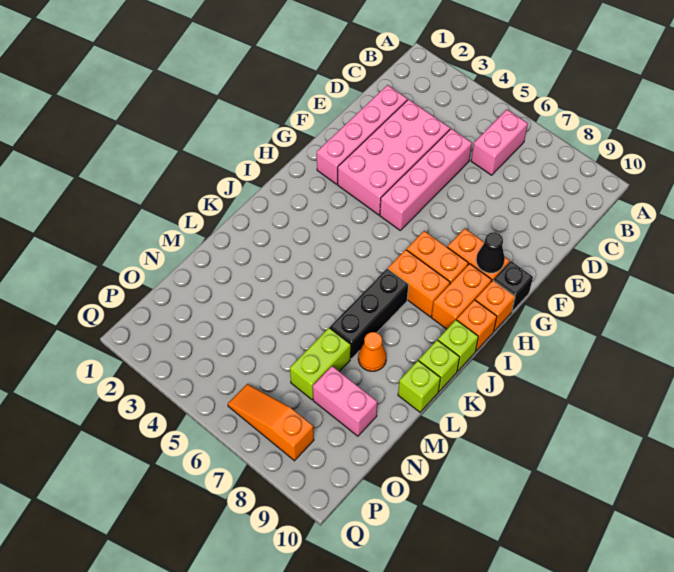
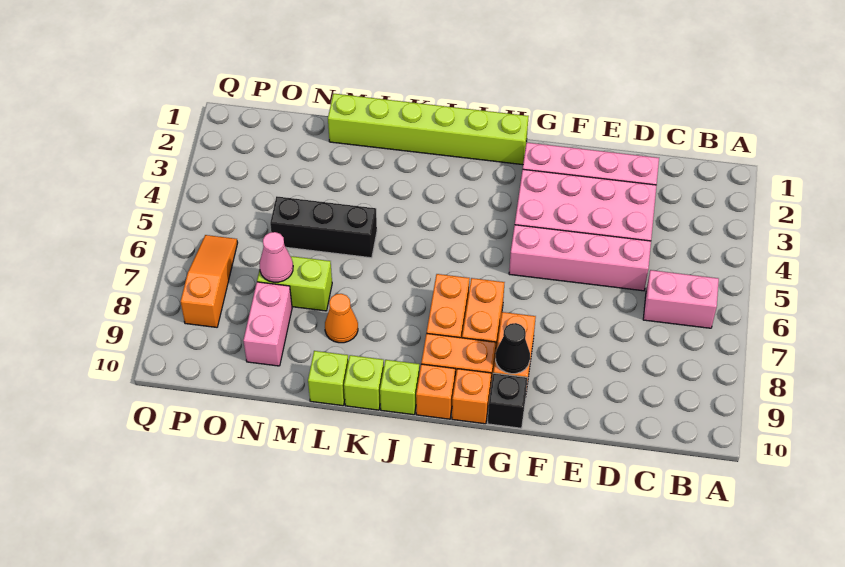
none -> lime 1x6 brick [328,93,529,165]
black 1x3 brick [330,269,409,359] -> black 1x3 brick moved to [270,196,377,258]
none -> pink 1x1 cone [260,232,293,282]

